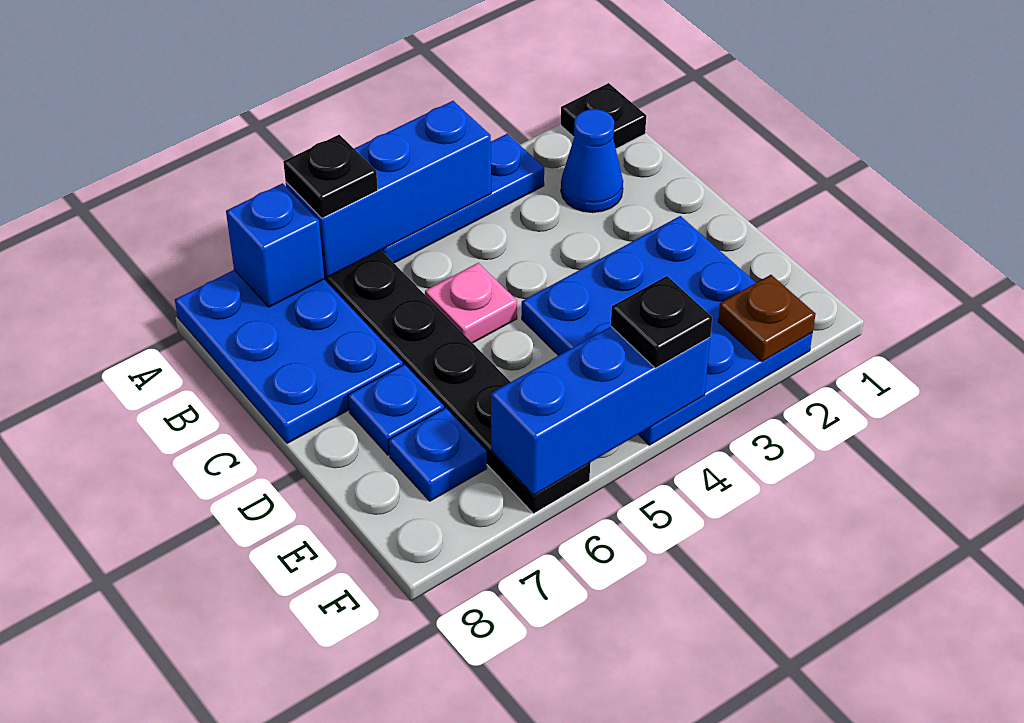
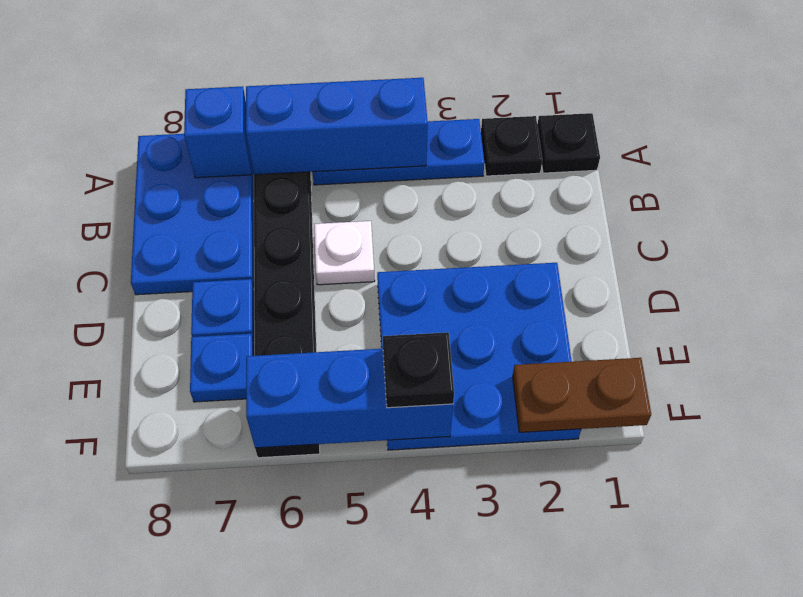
black 1x1 plate [283,135,378,218] -> black 1x1 plate moved to [481,116,542,176]
blue 1x1 cone [561,109,623,213] -> none
pink 1x1 plate [425,263,517,343] -> white 1x1 plate [314,221,375,285]
brown 1x1 plate [718,275,816,362] -> brown 1x2 plate [513,358,651,432]

